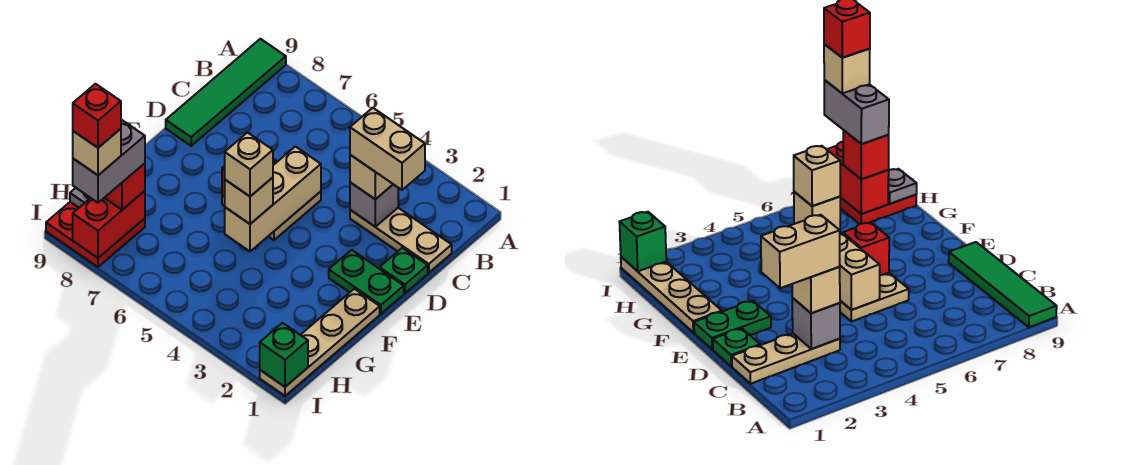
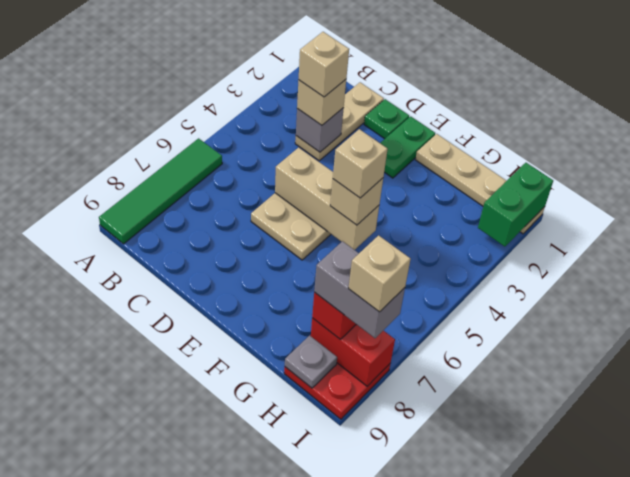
green 1x4 tile [166,39,286,146] -> green 1x4 tile turned to [99,138,222,244]
tan 1x2 brick [350,108,425,190] -> tan 1x1 brick [299,32,349,97]
red 1x1 brick [843,222,889,275] -> none
green 1x1 brick [260,323,308,387] -> green 1x2 brick [478,163,553,247]
red 1x1 brick [73,84,121,148] -> none

